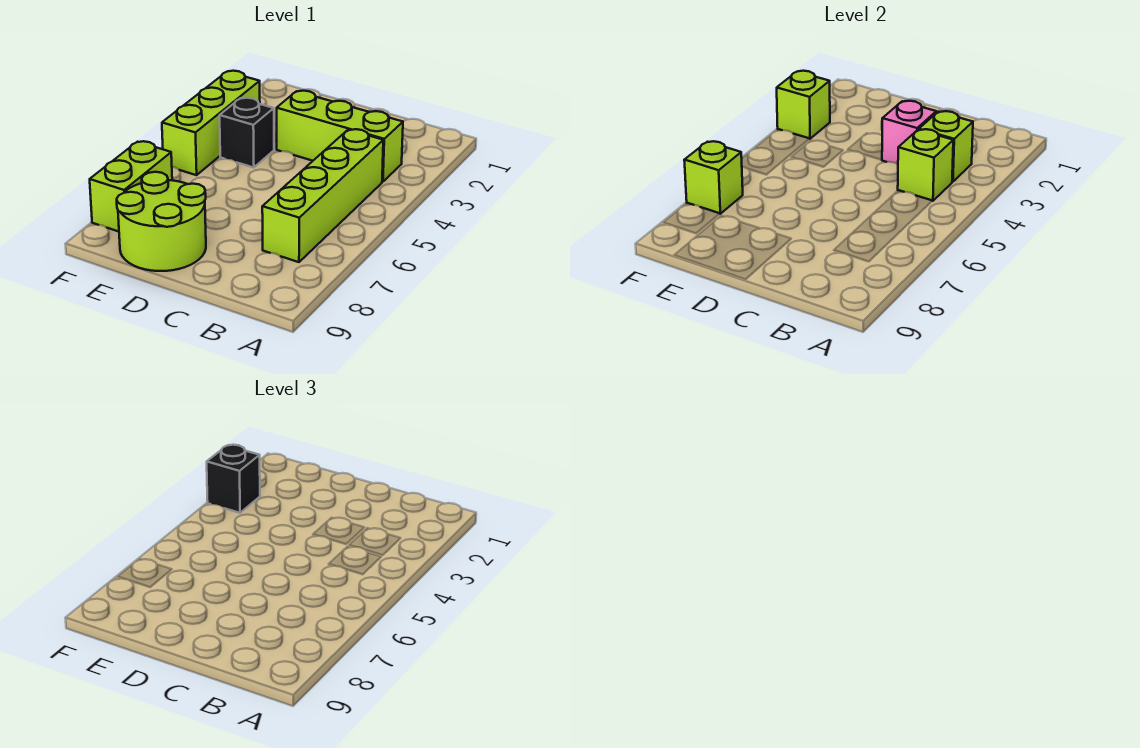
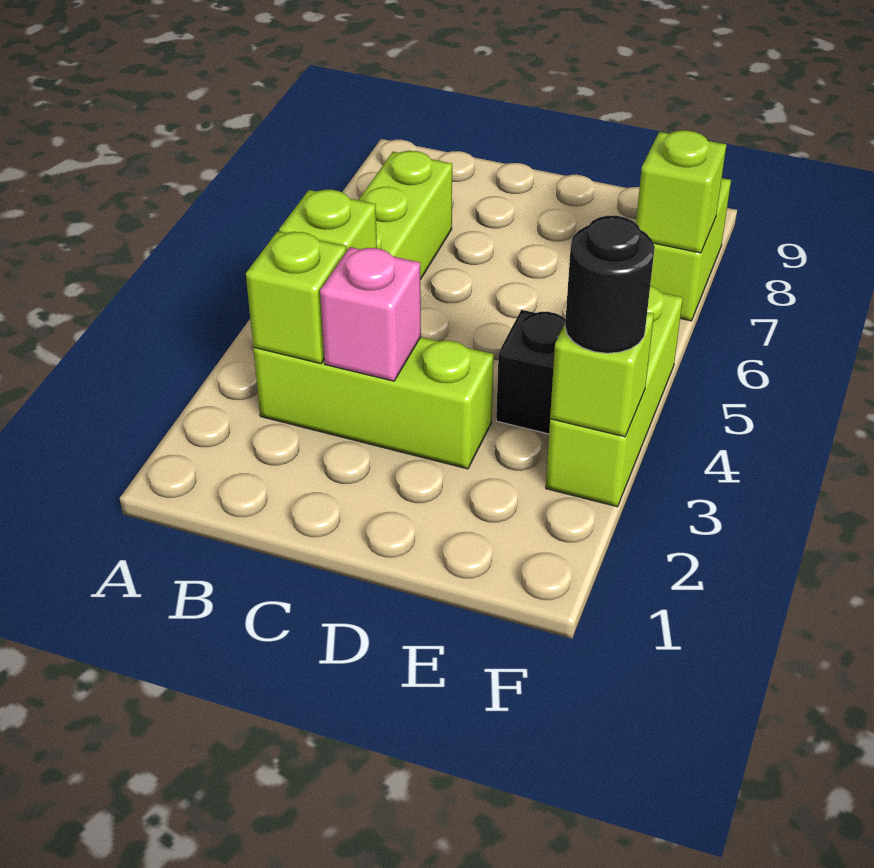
lime 2x2 round brick [117,172,206,271] -> none
black 1x1 brick [207,445,260,513] -> black 1x1 round brick [565,216,655,353]

